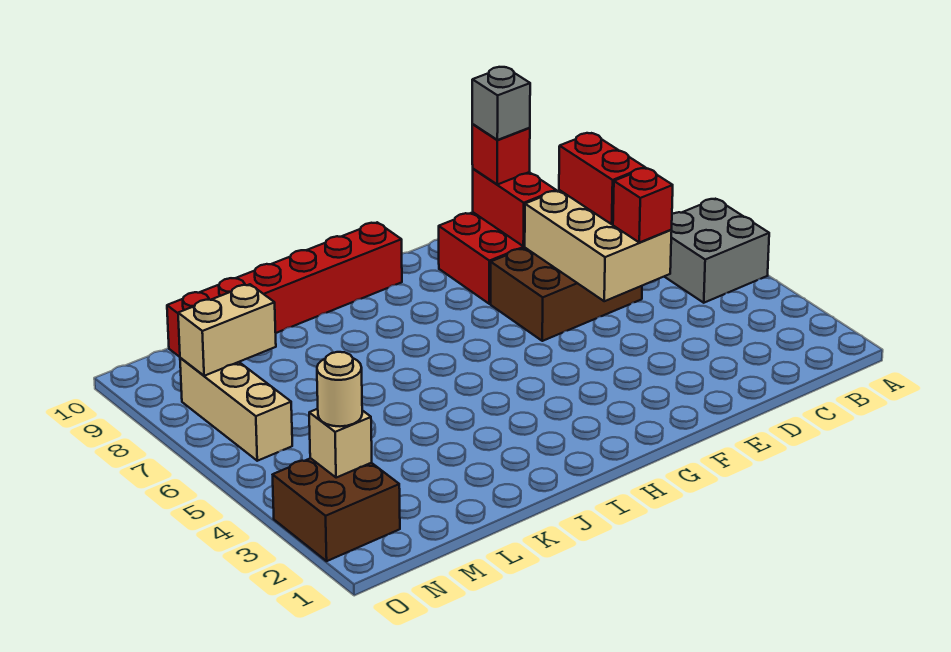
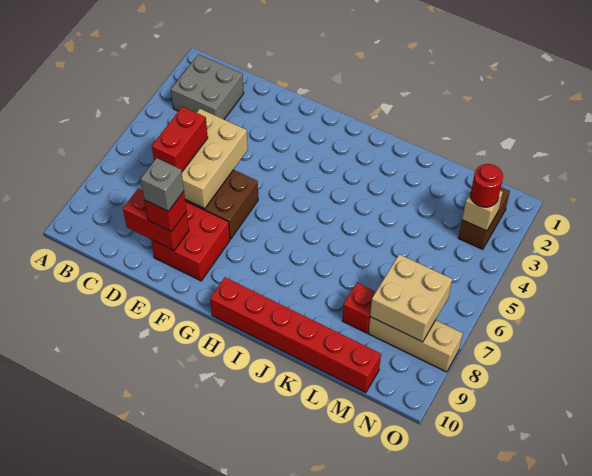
grey 2x2 brick [664,199,769,303] -> grey 2x2 brick moved to [171,54,244,119]
red 1x1 brick [613,168,673,243] -> red 1x1 brick moved to [343,283,376,333]
red 1x2 brick [473,169,556,246] -> red 1x2 brick turned to [123,188,189,251]
tan 1x2 brick [178,284,276,376] -> tan 2x2 brick [370,254,452,342]
brown 2x2 brick [273,458,400,561] -> brown 1x2 brick [459,187,510,249]
tan 1x1 round brick [317,352,362,426] -> red 1x1 round brick [471,164,503,207]
tan 1x3 brick [180,358,292,461] -> tan 1x3 brick turned to [368,317,463,372]

